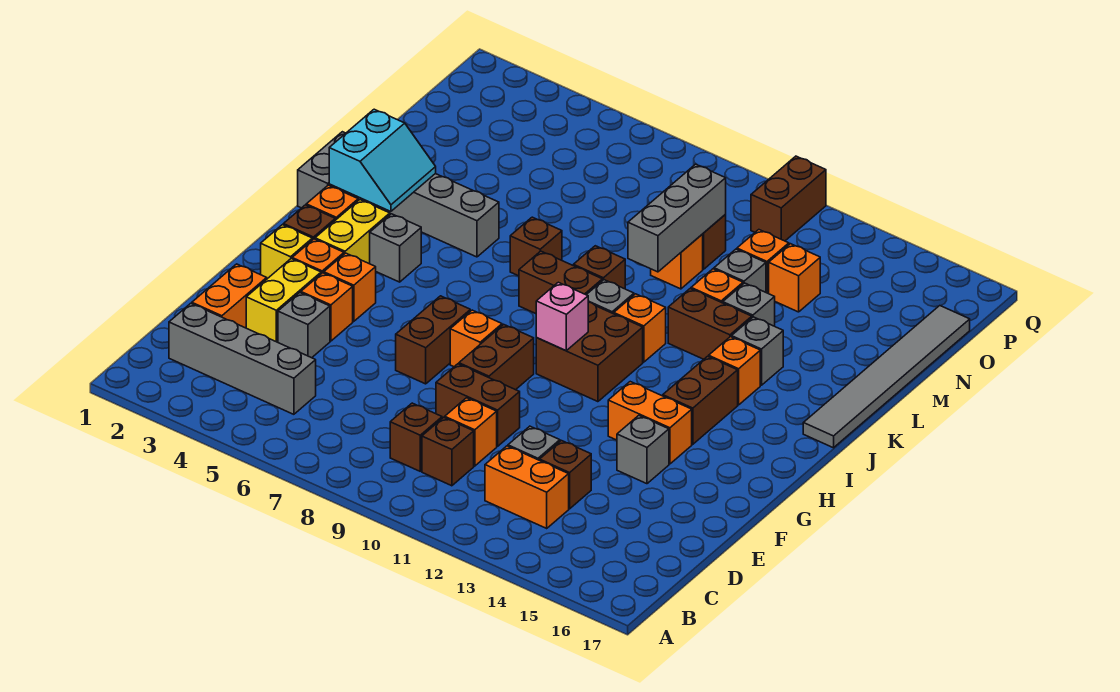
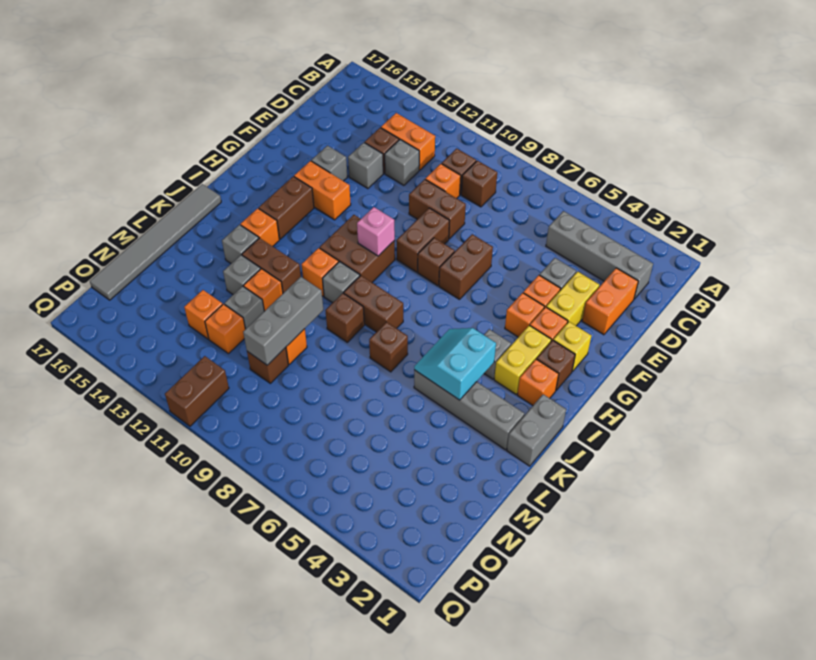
none -> grey 1x1 brick [348,143,383,189]
orange 1x1 brick [450,310,502,367] -> brown 1x1 brick [418,238,455,286]
cyan 2x2 slope [329,109,436,211] -> cyan 2x2 slope moved to [414,328,496,400]

